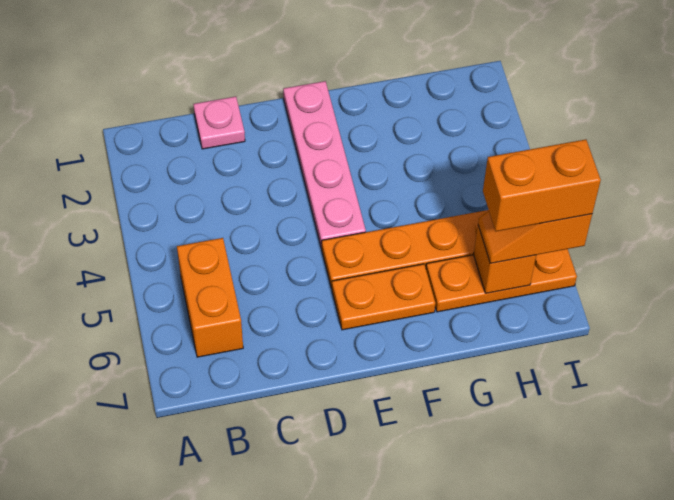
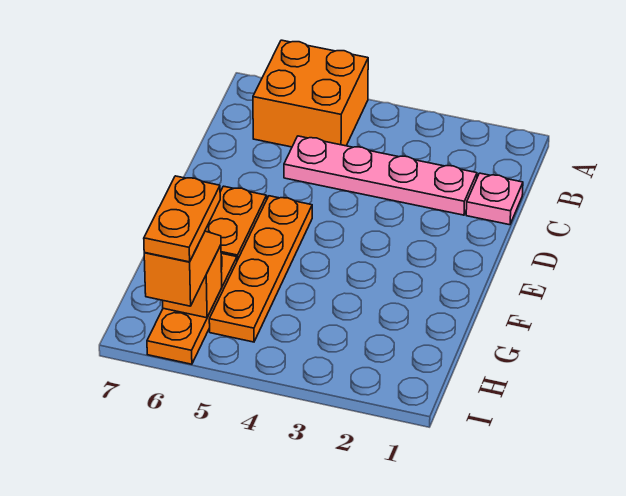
orange 1x2 brick [177,238,243,357] -> orange 2x2 brick [253,40,368,147]
pink 1x4 plate [283,81,366,248] -> pink 1x4 plate moved to [284,136,477,215]
orange 1x2 brick [483,139,601,231] -> orange 1x2 plate [144,176,220,262]

